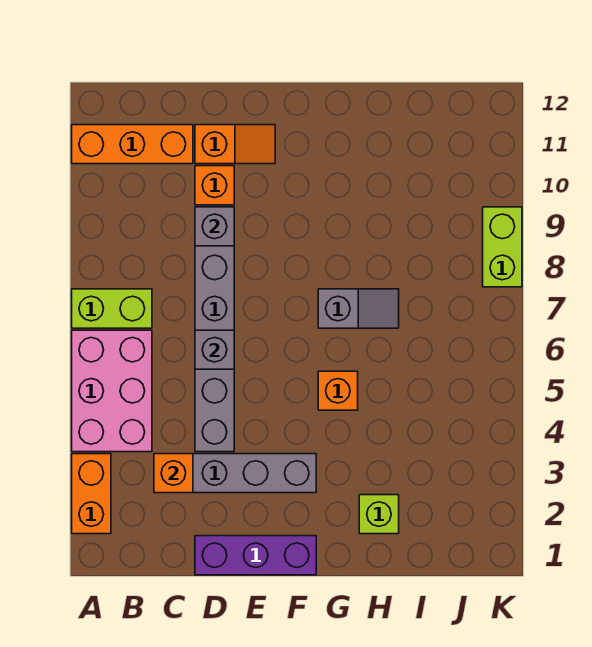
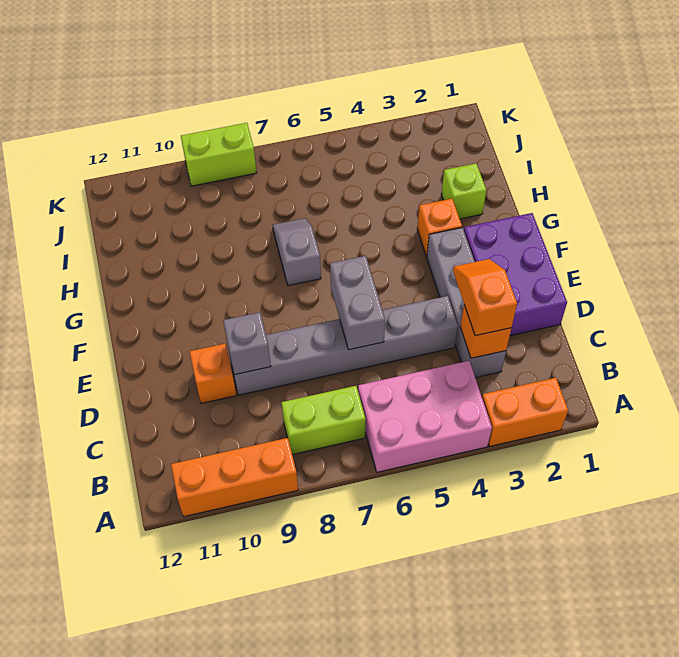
lime 1x2 brick [72,289,152,328] -> lime 1x2 brick turned to [281,386,366,455]
orange 1x3 brick [72,125,193,164] -> orange 1x3 brick turned to [171,438,298,517]
purple 1x3 brick [195,536,316,575] -> purple 2x3 brick [464,213,567,336]
grey 1x1 brick [195,330,234,369] -> grey 1x2 brick [330,256,385,350]
orange 1x2 slope [195,125,275,164] -> orange 1x2 slope moved to [453,259,517,336]
orange 1x1 brick [318,371,358,410] -> orange 1x1 brick moved to [417,199,462,256]

